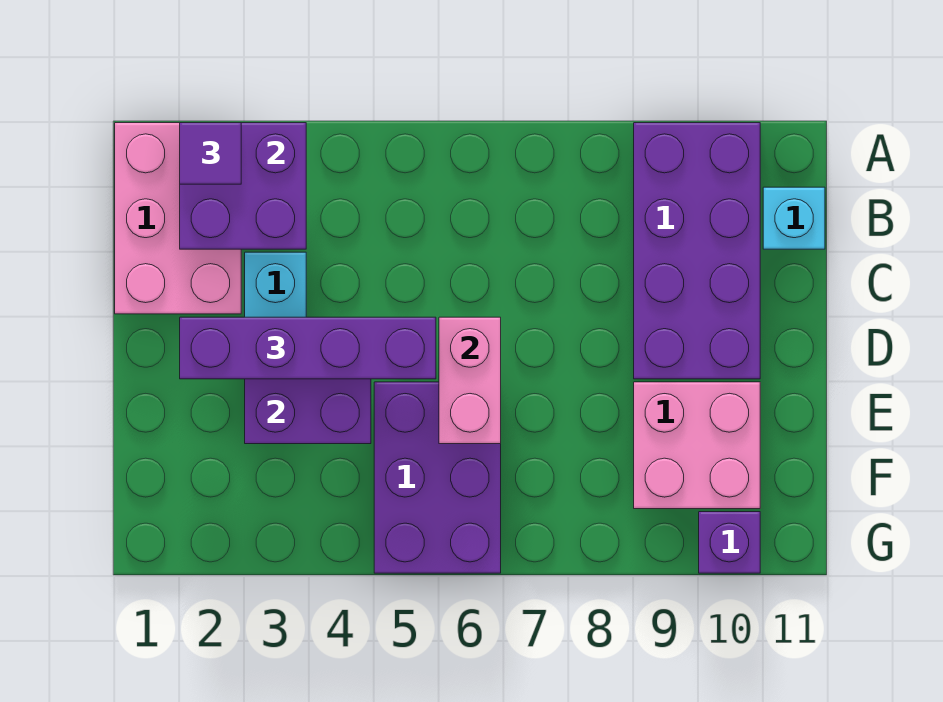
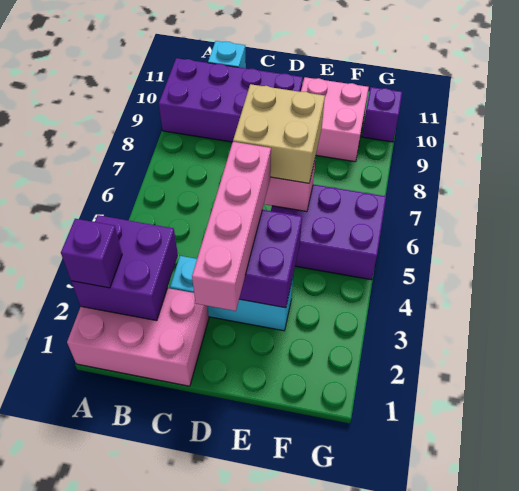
purple 1x1 tile [180,123,241,184] -> purple 1x1 brick [61,219,122,288]
purple 1x4 brick [180,317,436,379] -> pink 1x4 brick [192,142,271,311]
none -> tan 2x2 brick [233,84,325,183]

